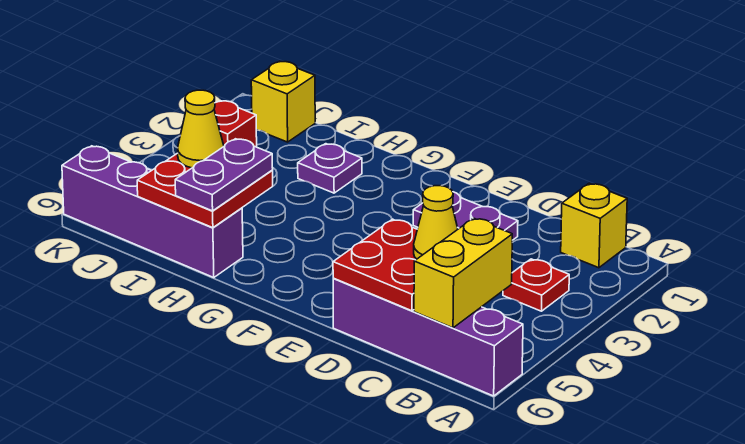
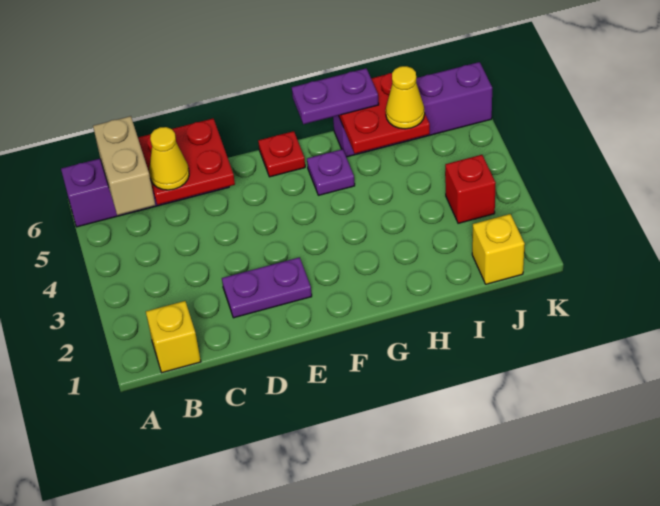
red 1x1 plate [503,259,569,311] -> red 1x1 plate moved to [258,131,305,177]
yellow 1x2 brick [414,218,512,328] -> tan 1x2 brick [93,116,155,215]
purple 1x1 plate [298,144,362,193] -> purple 1x1 plate moved to [307,149,355,195]
purple 1x2 plate [175,139,273,211] -> purple 1x2 plate turned to [292,68,379,124]

